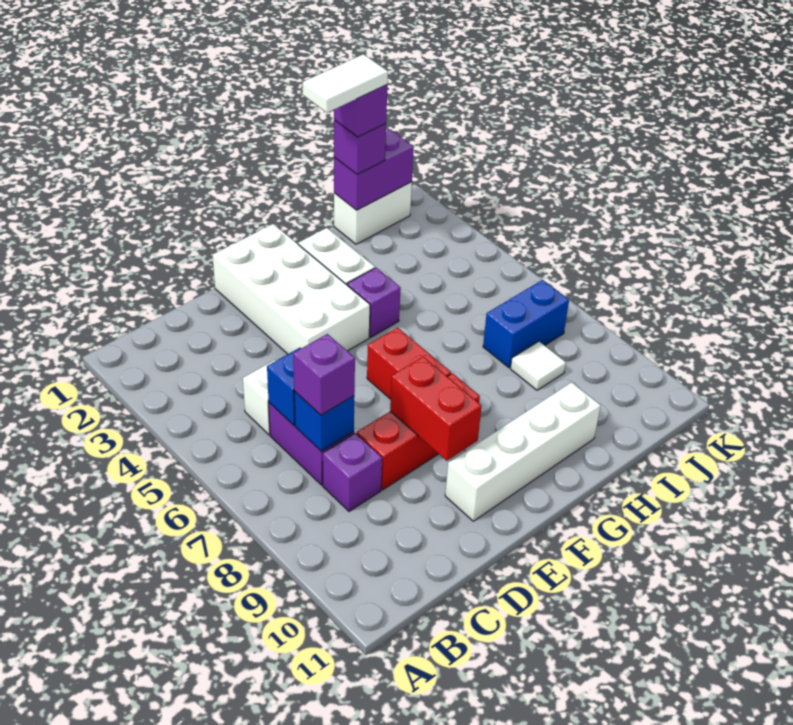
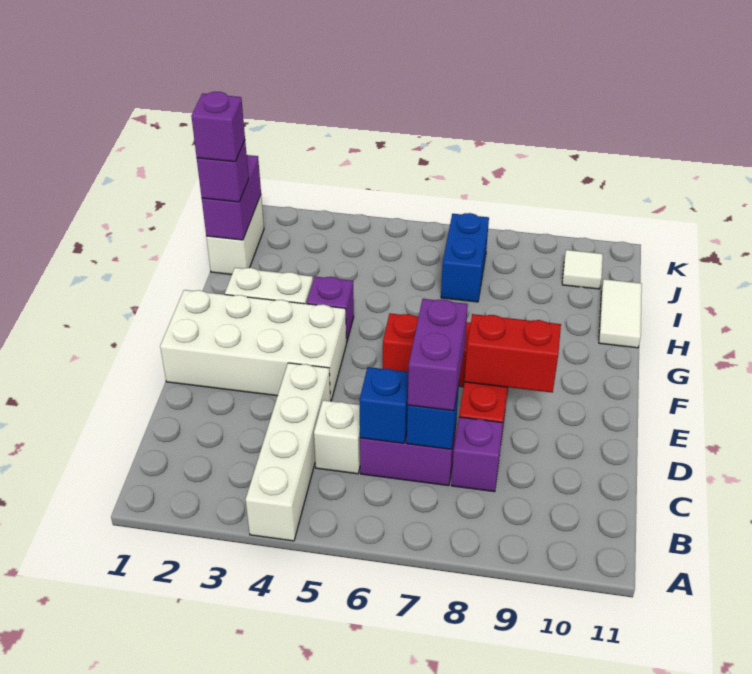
purple 1x1 brick [293,334,355,415] -> purple 1x2 brick [408,299,468,411]
white 1x4 brick [445,382,601,521] -> white 1x4 brick moved to [246,363,331,541]
white 1x2 tile [303,54,388,113] -> white 1x2 tile moved to [599,279,642,348]
white 1x1 tile [510,341,566,390] -> white 1x1 tile moved to [562,250,603,289]

